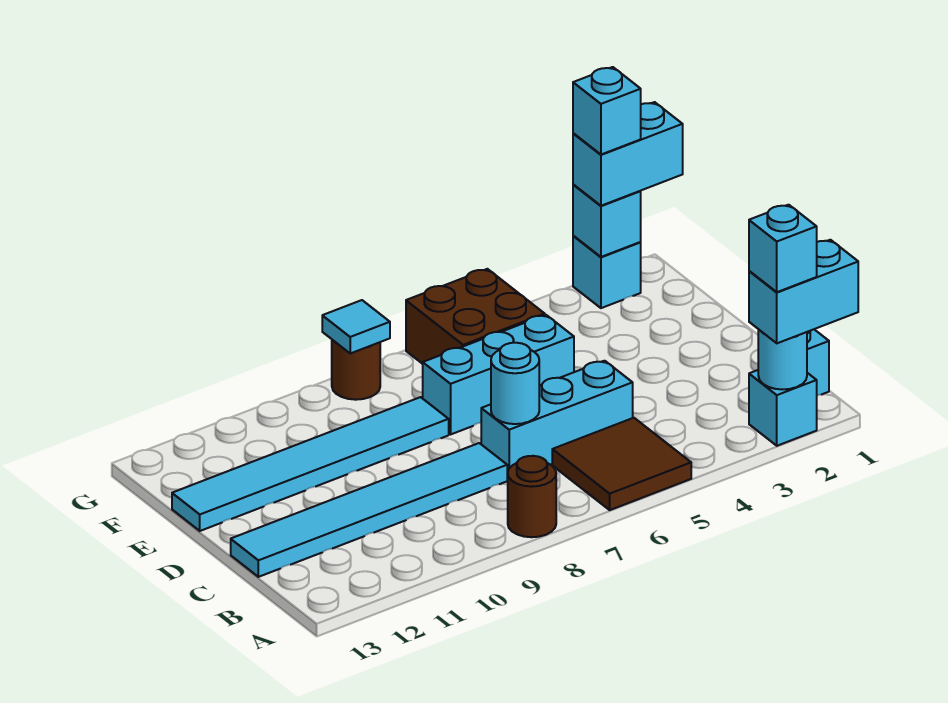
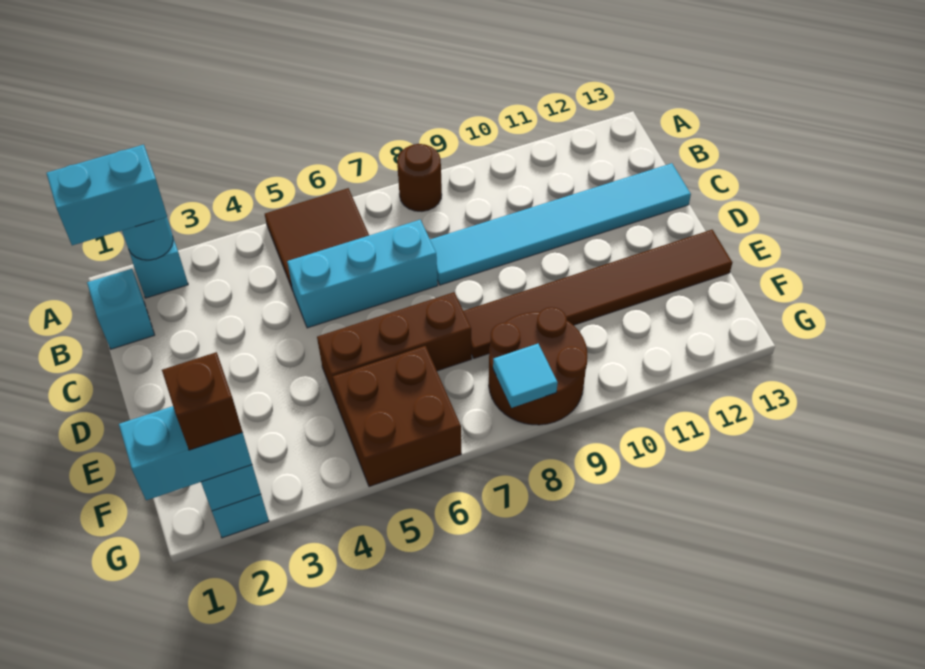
cyan 1x1 brick [749,205,817,292] -> none
cyan 1x1 round brick [491,343,539,424] -> none
cyan 1x3 brick [423,315,574,434] -> brown 1x3 brick [317,292,472,403]
cyan 1x6 tile [172,397,449,531] -> brown 1x6 tile [464,230,732,358]
cyan 1x1 brick [573,67,641,155] -> brown 1x1 brick [162,352,243,450]
brown 1x1 round brick [332,340,380,400] -> brown 2x2 round brick [489,307,587,425]

